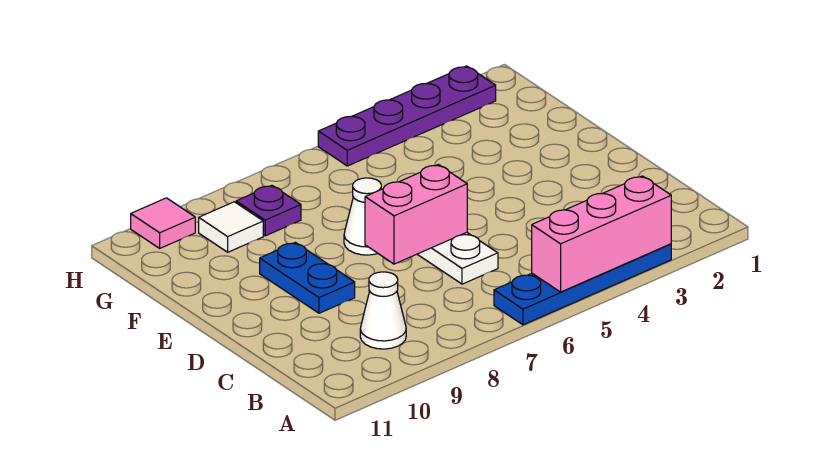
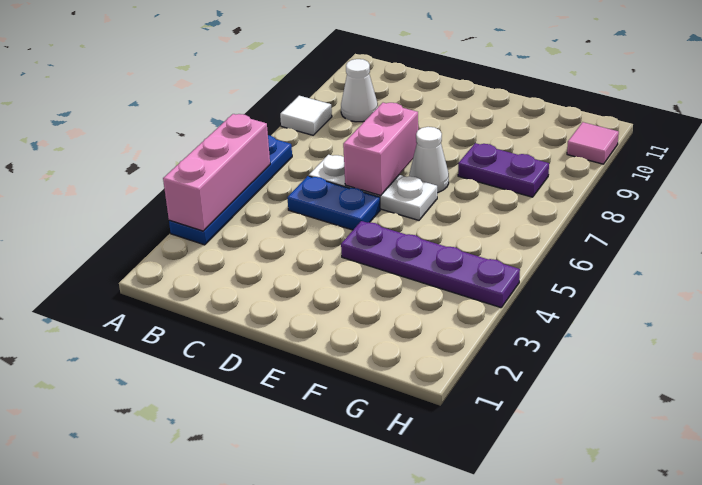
blue 1x2 plate [260,242,355,313] -> blue 1x2 plate moved to [287,176,380,230]
purple 1x1 plate [236,185,301,236] -> purple 1x2 plate [458,143,549,197]
white 1x1 tile [199,202,263,252] -> white 1x1 tile moved to [280,96,332,135]
purple 1x4 plate [318,66,496,166] -> purple 1x4 plate turned to [341,221,520,308]

